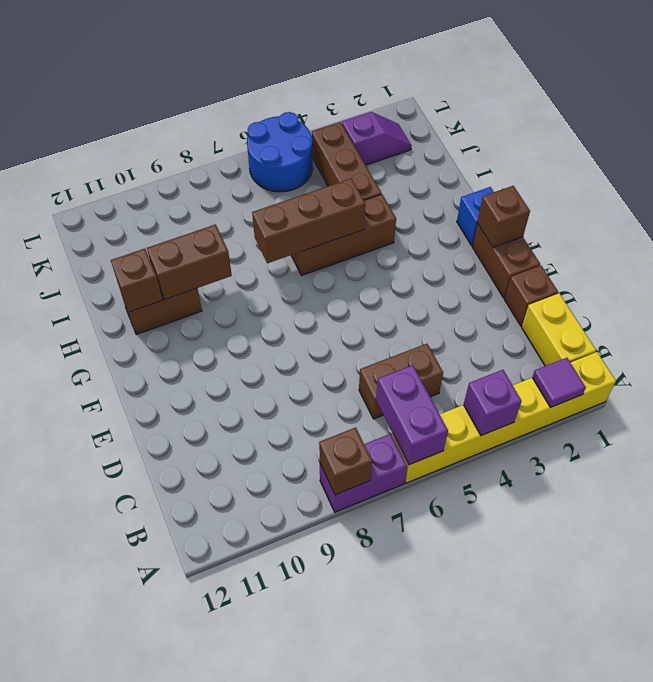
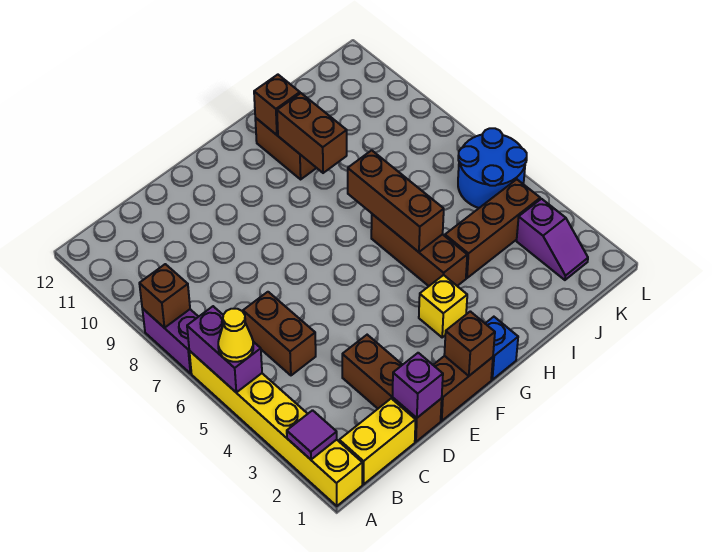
purple 1x1 brick [464,370,522,436] -> purple 1x1 brick moved to [393,353,443,418]
none -> yellow 1x1 cone [218,309,253,362]
purple 1x2 brick [376,365,448,465] -> purple 1x2 brick turned to [187,306,262,393]
brown 1x1 brick [505,266,558,326] -> brown 1x3 brick [342,335,442,442]
none -> yellow 1x1 brick [419,275,467,337]

